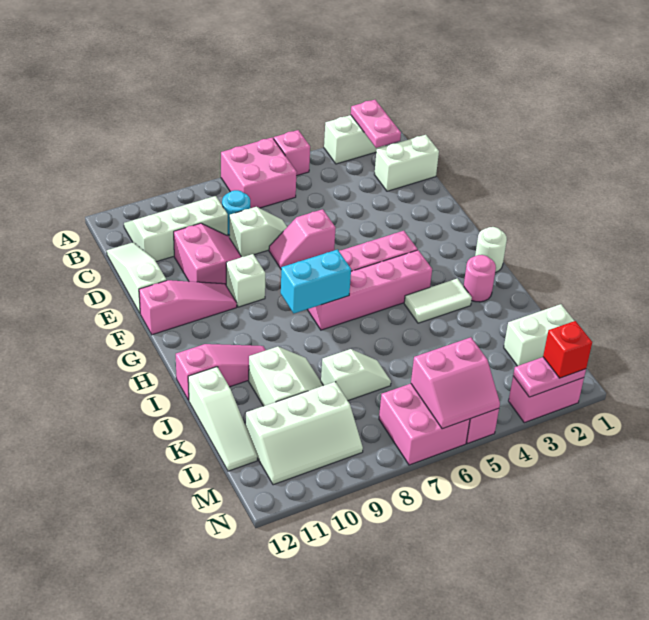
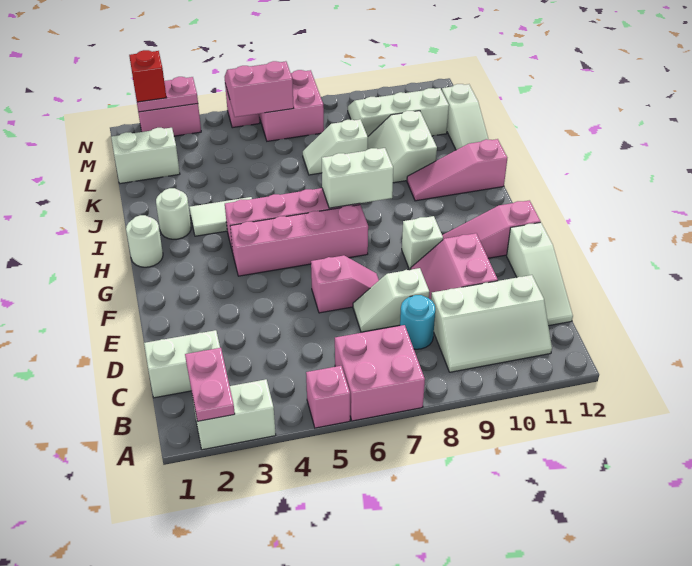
cyan 1x2 brick [281,250,351,313] -> white 1x2 brick [322,148,393,208]
pink 1x1 round brick [464,255,496,302] -> white 1x1 round brick [156,188,191,239]
white 1x3 slope [188,367,257,471] -> white 1x3 slope turned to [442,84,489,150]

